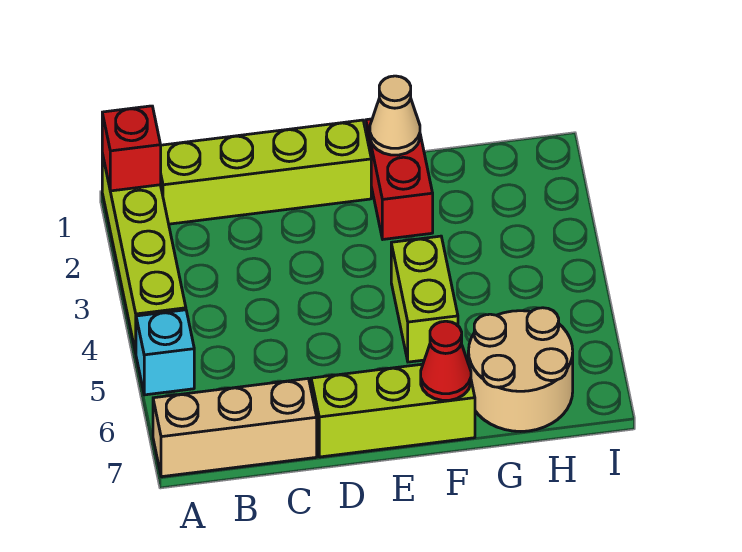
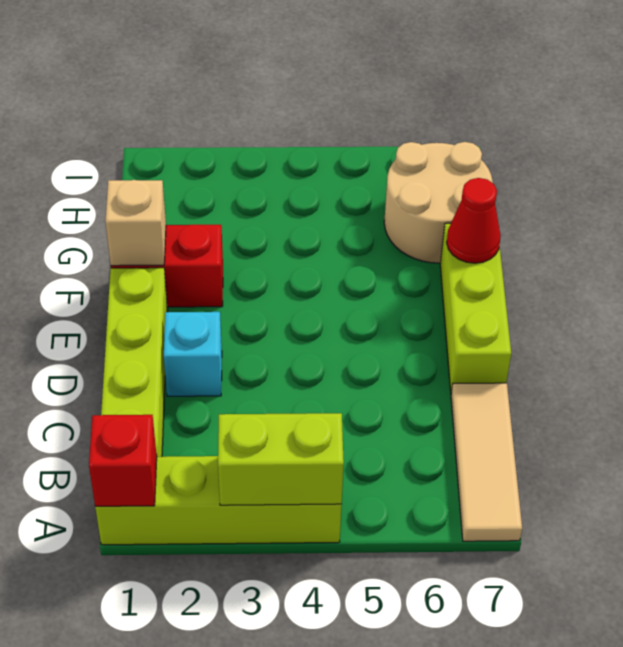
cyan 1x1 brick [136,310,194,395] -> cyan 1x1 brick moved to [164,312,222,396]
tan 1x3 brick [153,379,317,477] -> tan 1x3 tile [451,383,522,541]
tan 1x1 cone [370,76,420,155] -> tan 1x1 brick [105,180,166,266]
lime 1x2 brick [391,236,458,362] -> lime 1x2 brick moved to [218,413,344,505]

